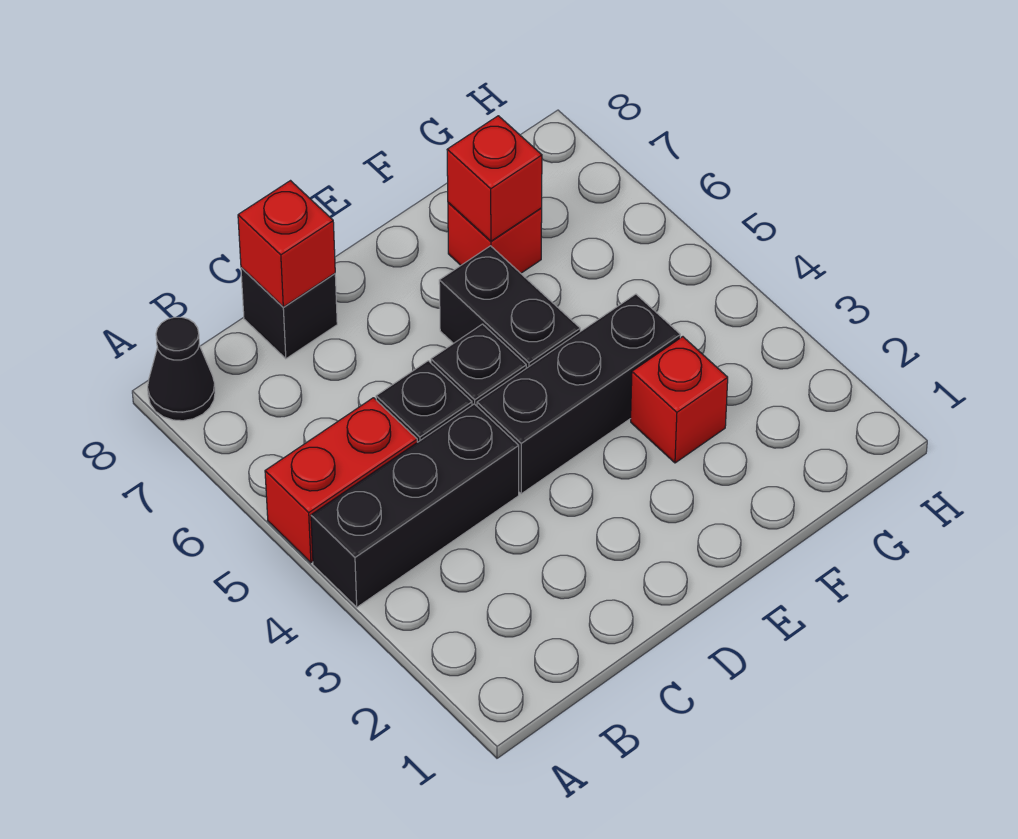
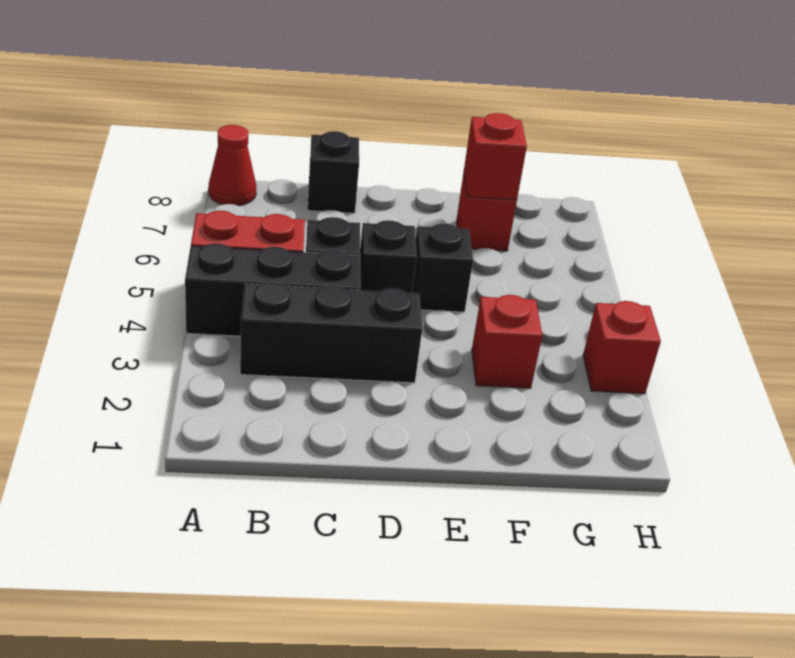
black 1x1 cone [148,317,215,421] -> red 1x1 cone [209,125,256,206]
red 1x1 brick [238,181,335,307] -> red 1x1 brick moved to [583,301,661,394]
black 1x3 brick [477,294,680,494] -> black 1x3 brick moved to [240,282,422,383]
black 1x2 brick [439,246,580,368] -> black 1x1 brick [413,224,473,312]

